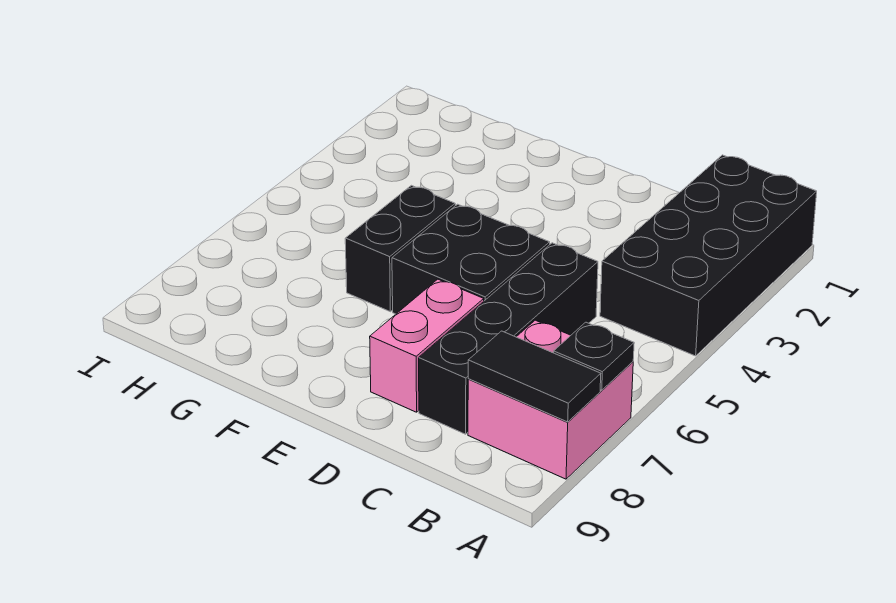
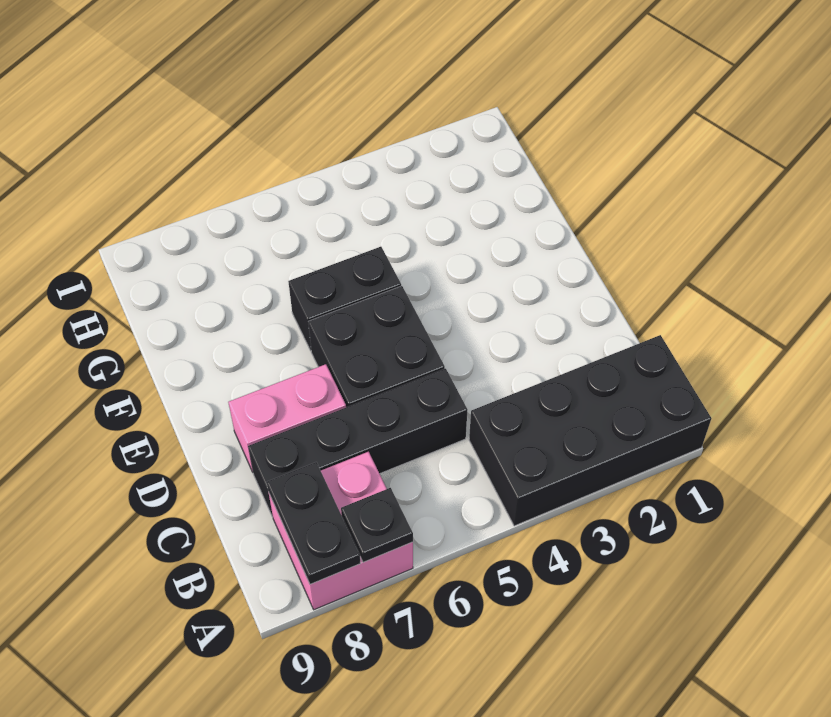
black 1x2 tile [468,331,601,422] -> black 1x2 plate [267,462,360,584]

